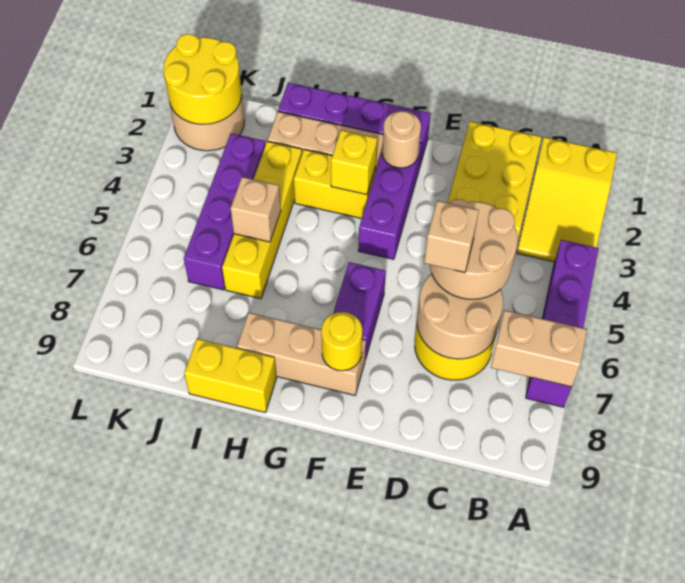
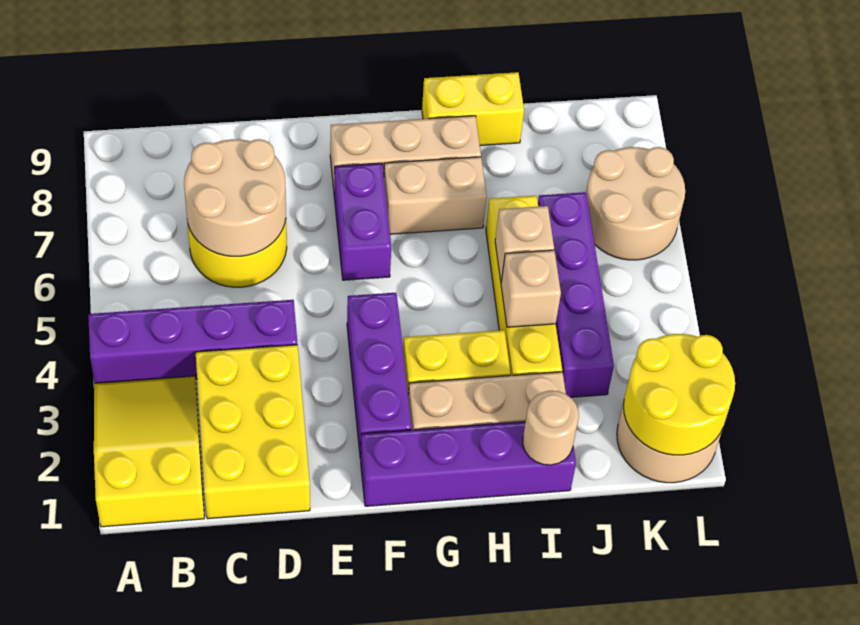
purple 1x4 brick [526,240,599,407] -> purple 1x4 brick turned to [88,300,297,383]
tan 1x2 brick [491,310,587,387] -> tan 1x2 brick moved to [384,157,487,234]
tan 2x2 round brick [430,199,518,299] -> tan 2x2 round brick moved to [586,147,685,260]
tan 1x1 brick [424,201,479,272] -> tan 1x1 brick moved to [501,250,561,327]
tan 1x1 round brick [382,111,421,168] -> tan 1x1 round brick moved to [523,391,579,465]
yellow 1x1 round brick [321,312,362,371] -> none
yellow 1x1 brick [331,130,377,195] -> none

